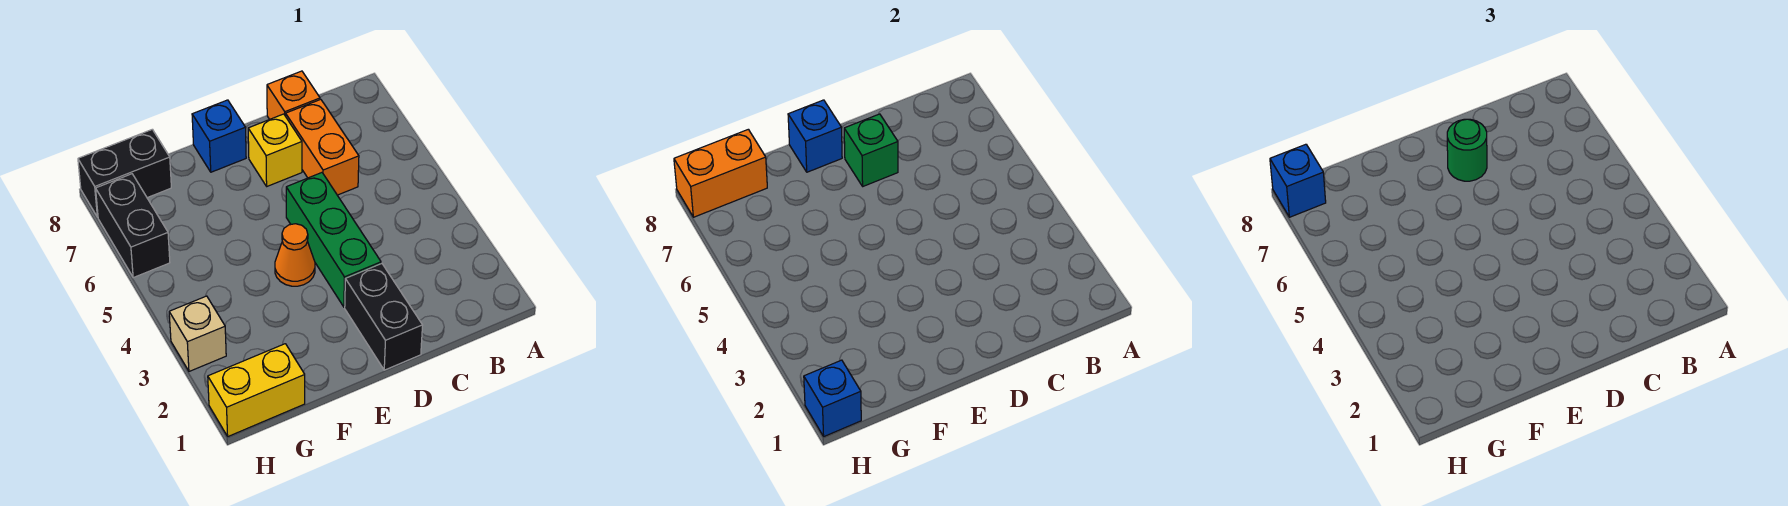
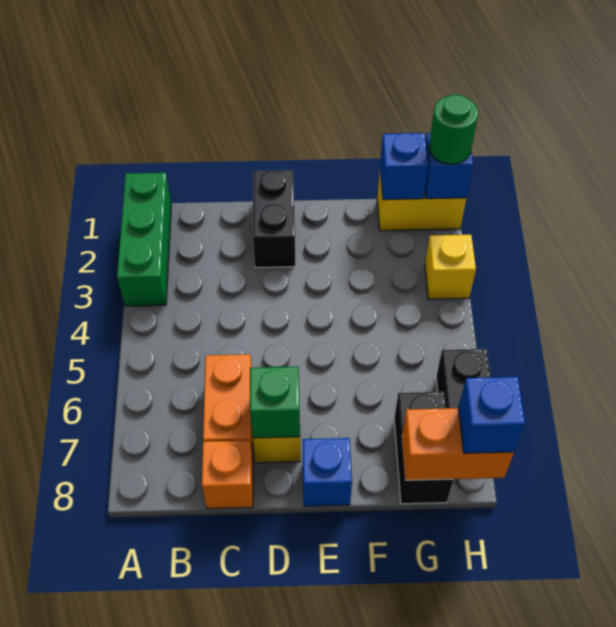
green 1x3 brick [286,173,381,307] -> green 1x3 brick moved to [117,173,171,306]
green 1x1 round brick [1447,119,1487,181] -> green 1x1 round brick moved to [429,94,478,164]
orange 1x1 cone [275,224,315,286] -> none
blue 1x1 brick [788,100,842,172] -> blue 1x1 brick moved to [380,133,428,200]
black 1x2 brick [78,129,171,217] -> black 1x2 brick turned to [394,392,453,504]
tan 1x1 brick [169,296,226,371] -> yellow 1x1 brick [425,235,476,299]

